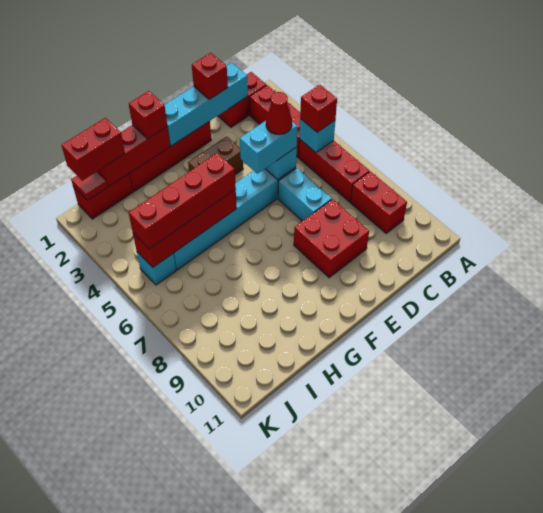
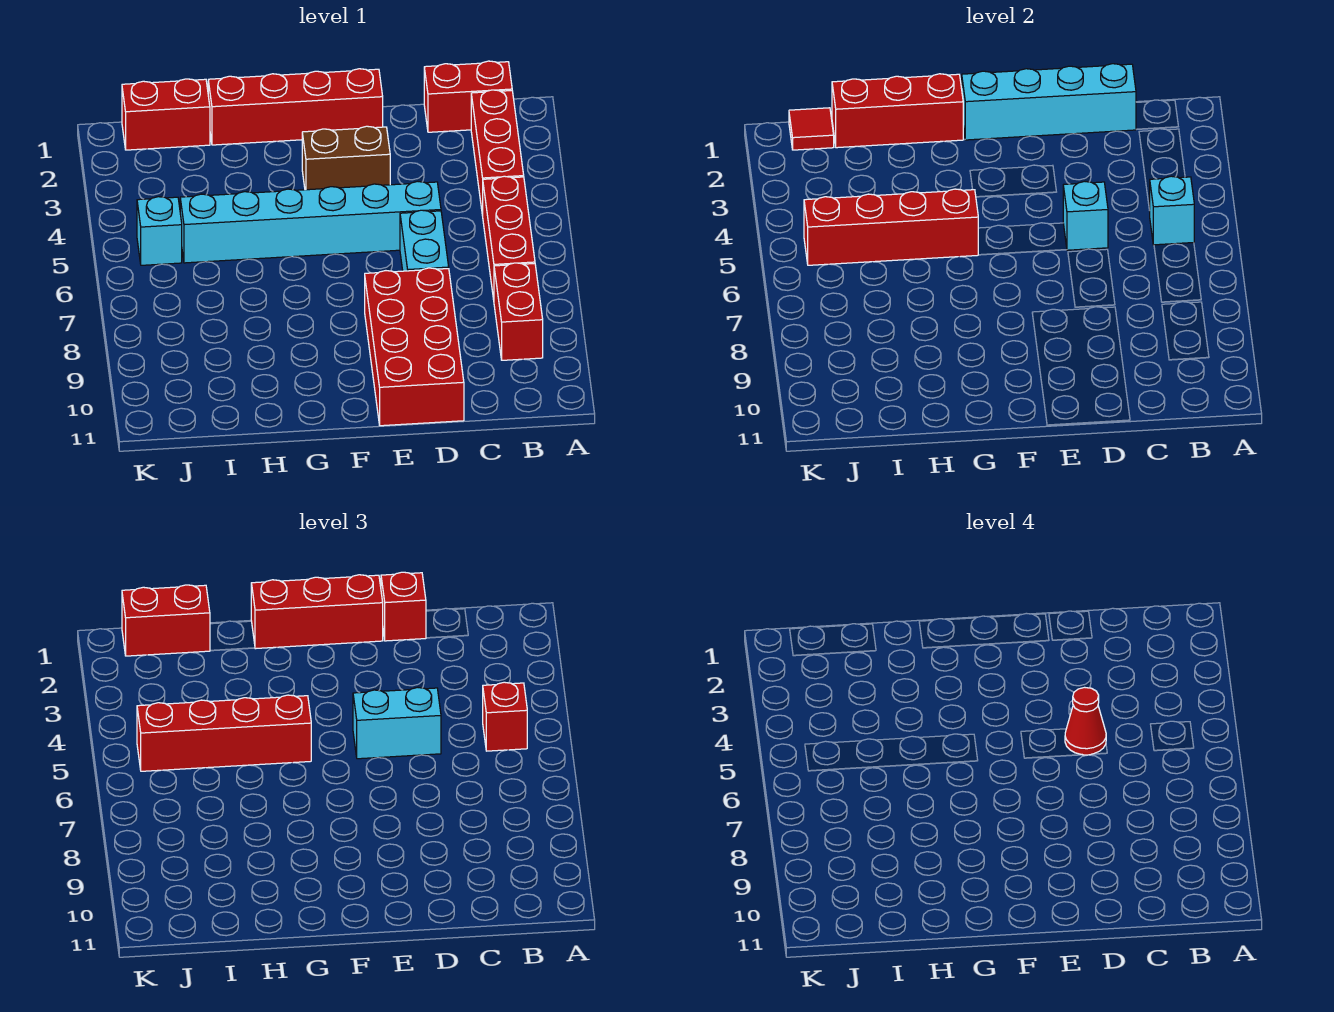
red 2x2 brick [294,199,369,278] -> red 2x4 brick [365,268,464,426]
red 1x1 brick [129,91,167,139] -> red 1x3 brick [251,575,383,649]

